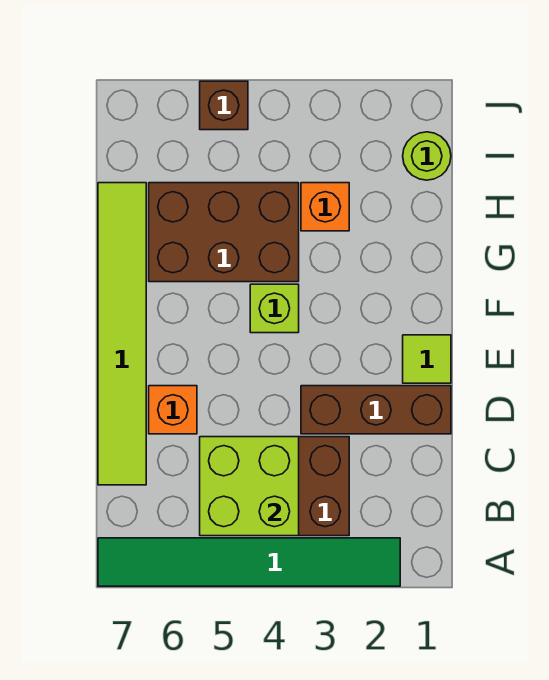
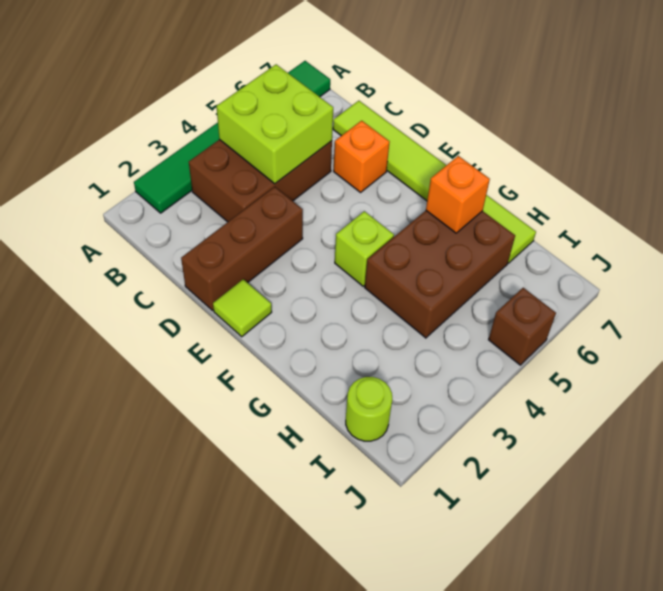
orange 1x1 brick [301,183,349,231] -> orange 1x1 brick moved to [426,156,490,233]

